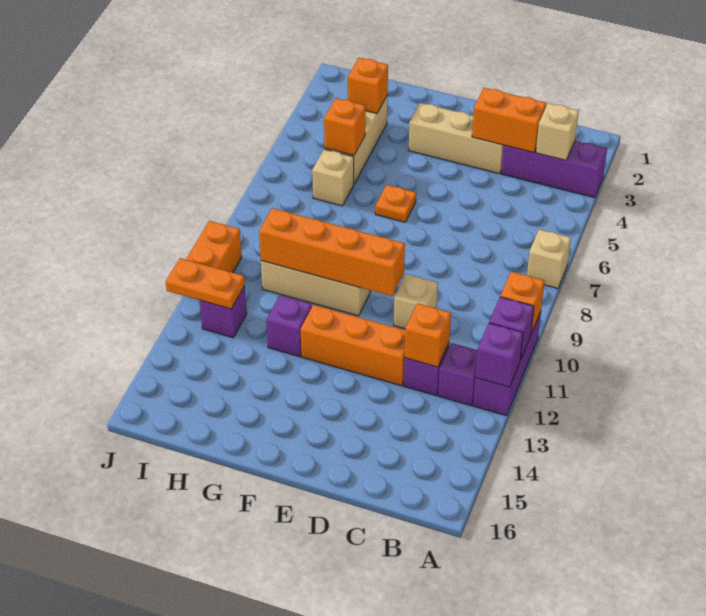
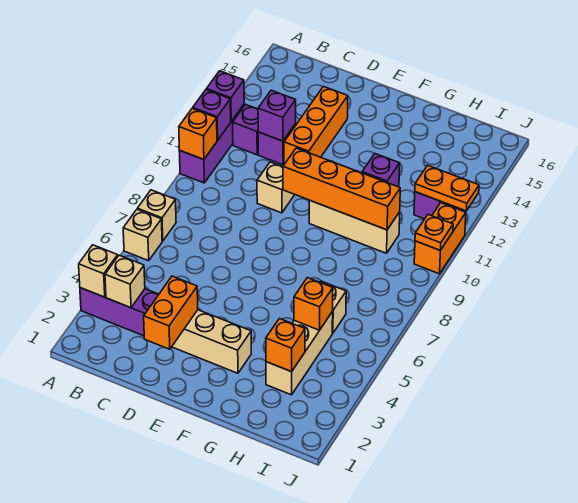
none -> tan 1x1 brick [79,245,118,297]
none -> tan 1x1 brick [123,209,162,261]
orange 1x2 brick [472,88,546,152] -> orange 1x2 brick turned to [144,276,198,349]
orange 1x1 brick [404,303,451,367] -> purple 1x1 brick [258,90,296,141]
orange 1x3 brick [301,305,405,386] -> orange 1x3 brick turned to [284,87,348,164]
orange 1x1 plate [375,185,416,222] -> orange 1x1 plate moved to [415,215,453,250]

